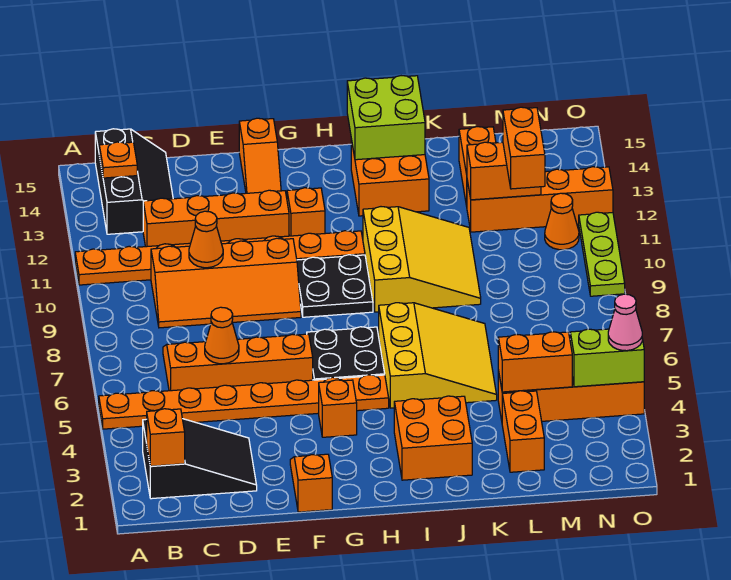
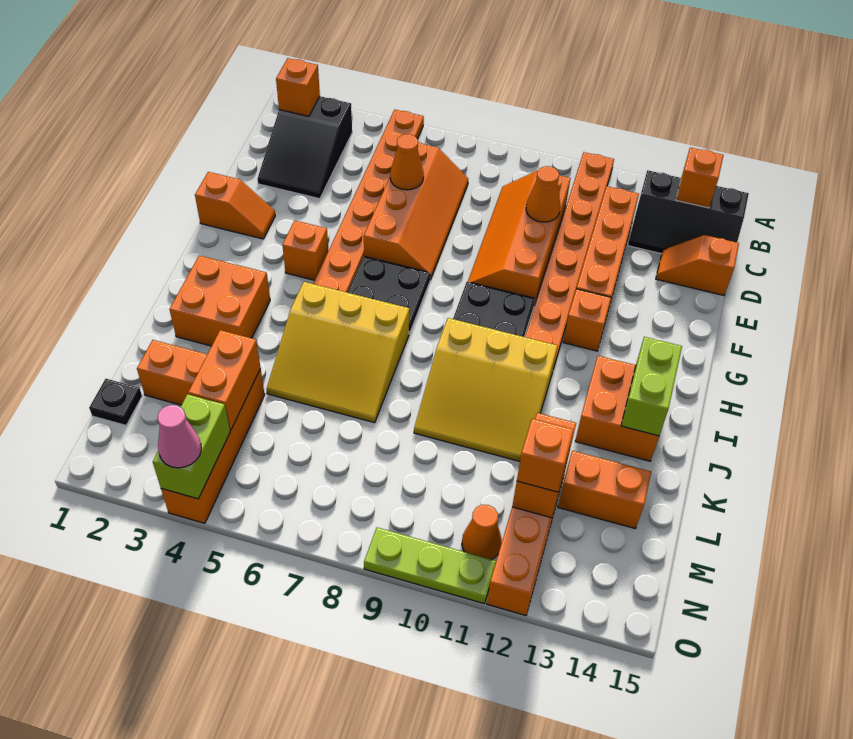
orange 1x1 plate [99,142,137,178] -> orange 1x1 brick [676,147,724,208]
orange 1x2 slope [239,118,281,193] -> orange 1x2 slope moved to [656,235,739,295]
lime 2x2 brick [347,76,425,160] -> lime 1x2 brick [621,337,682,436]
none -> black 1x1 plate [89,379,142,425]
orange 1x2 brick [503,107,545,189] -> orange 1x1 brick [517,419,573,492]

